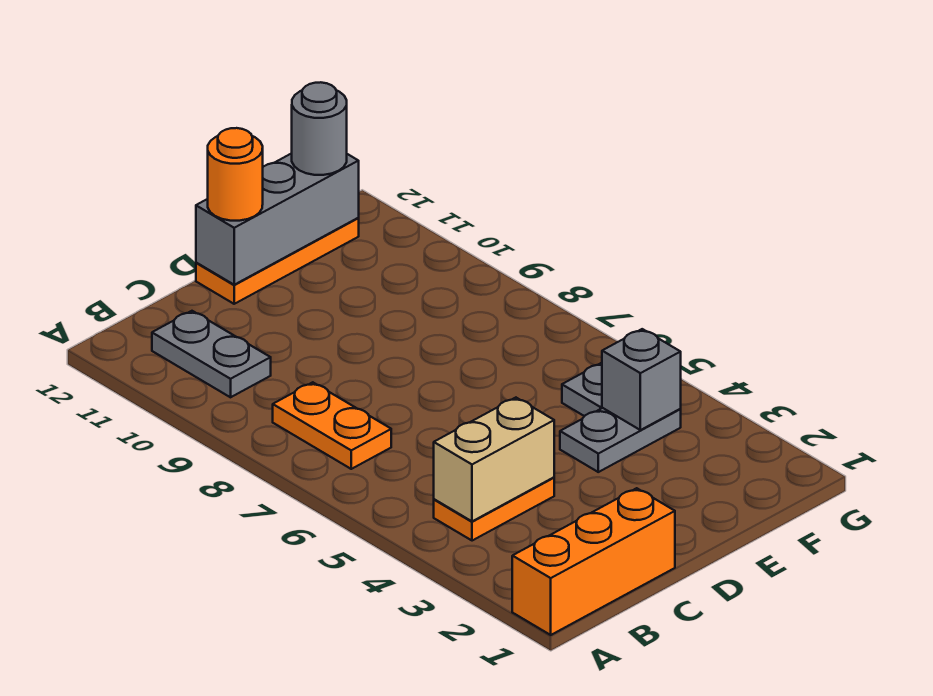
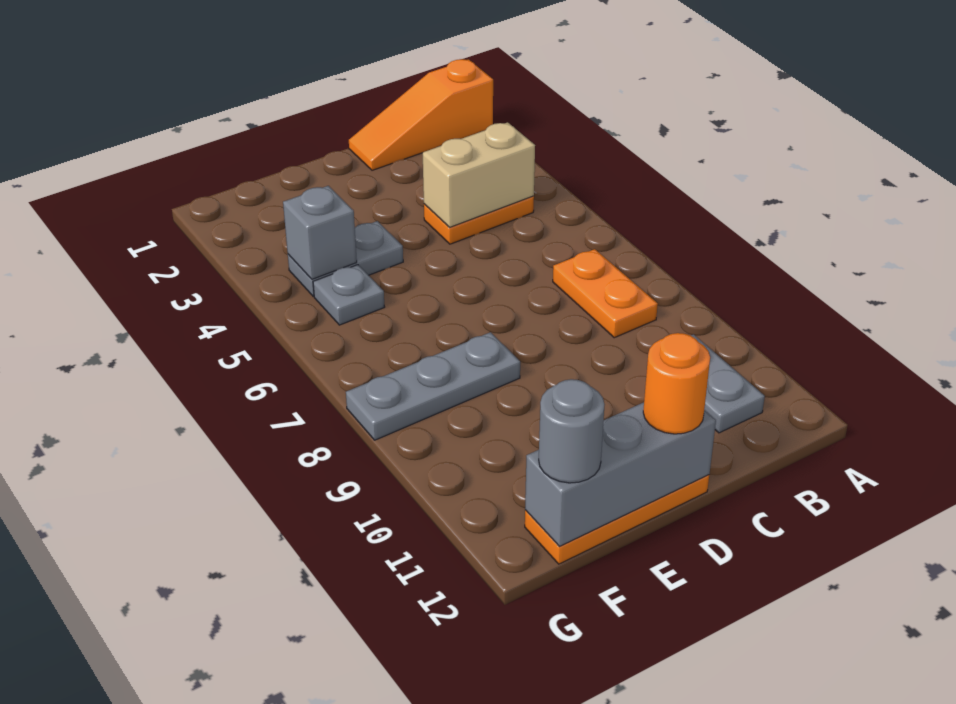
orange 1x3 brick [512,488,675,635] -> orange 1x3 slope [349,59,493,170]
none -> grey 1x3 plate [346,332,520,440]

